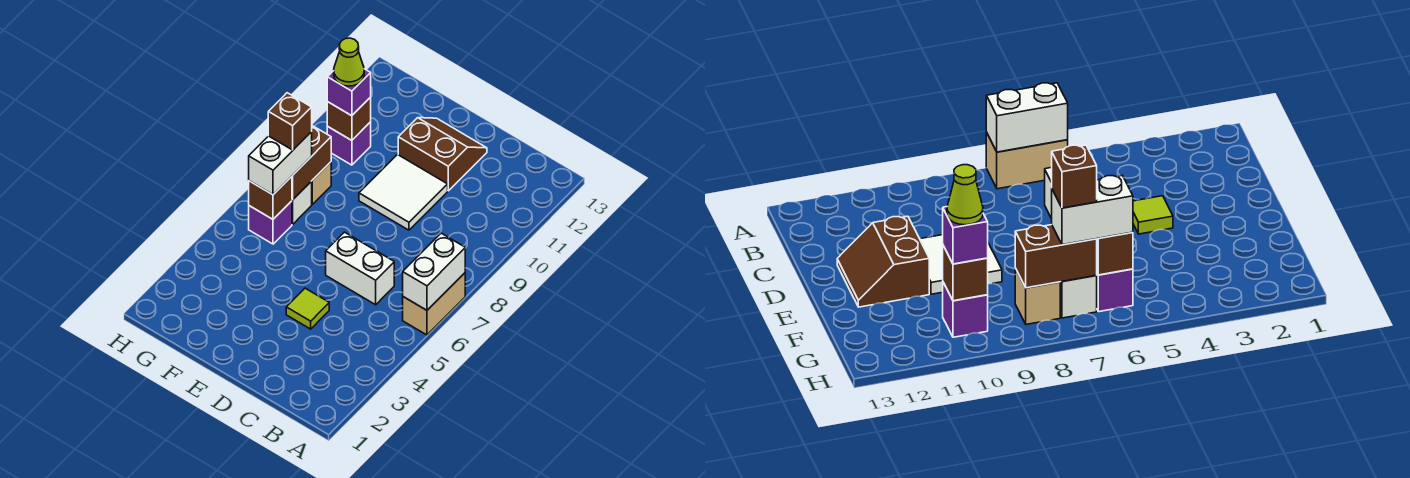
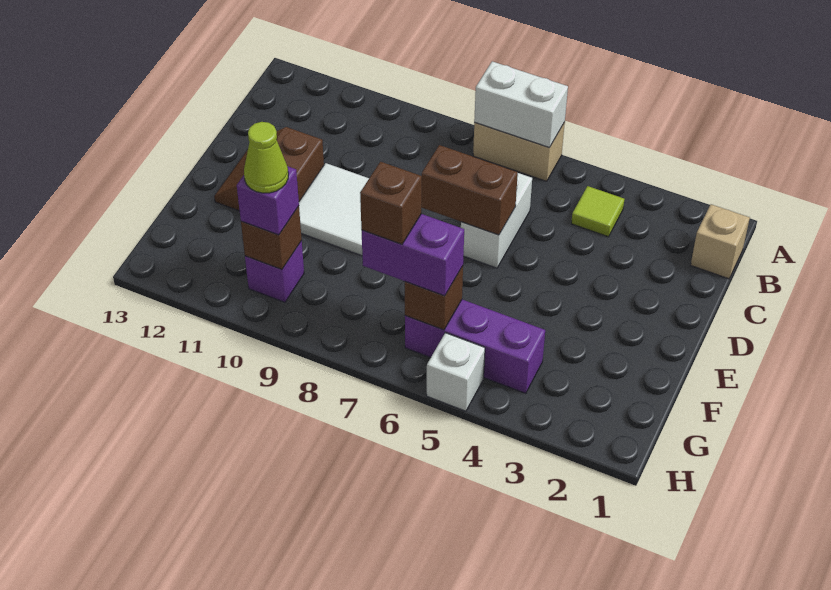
lime 1x1 tile [286,288,329,329] -> lime 1x1 tile moved to [571,186,624,237]
purple 1x1 brick [249,201,292,244] -> purple 1x3 brick [405,300,545,393]
white 1x2 brick [249,132,312,195] -> purple 1x2 brick [362,214,464,296]
white 1x1 brick [292,182,312,224] -> white 1x1 brick moved to [427,333,485,411]
brown 1x2 brick [292,126,331,200] -> brown 1x2 brick moved to [421,145,518,235]
tan 1x1 brick [311,162,331,204] -> tan 1x1 brick moved to [691,204,750,279]

